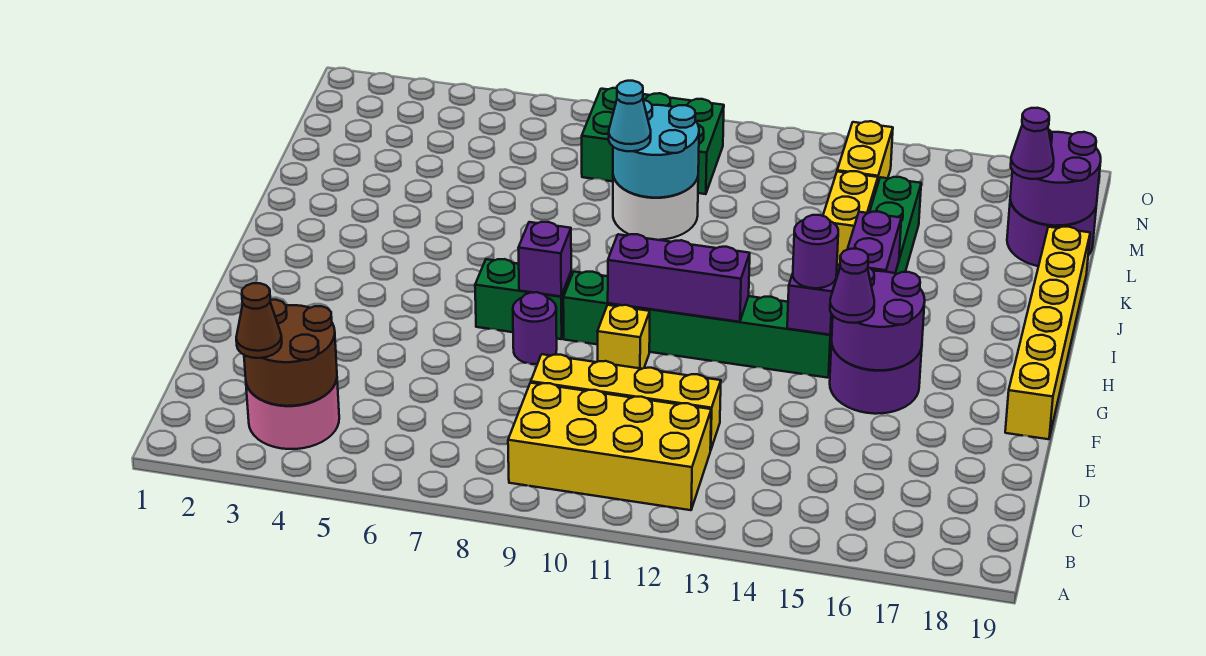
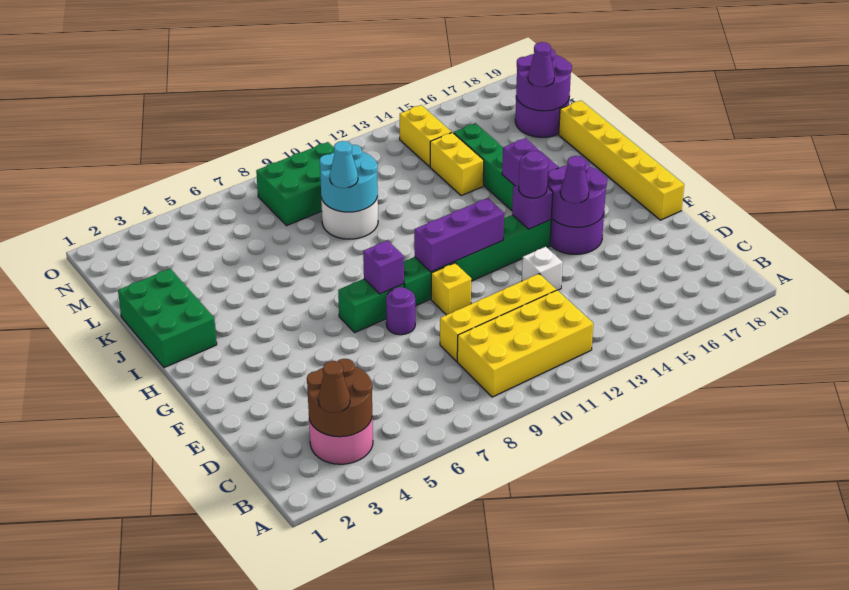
none -> white 1x1 brick [522,247,563,290]
none -> green 2x3 brick [118,269,217,368]

